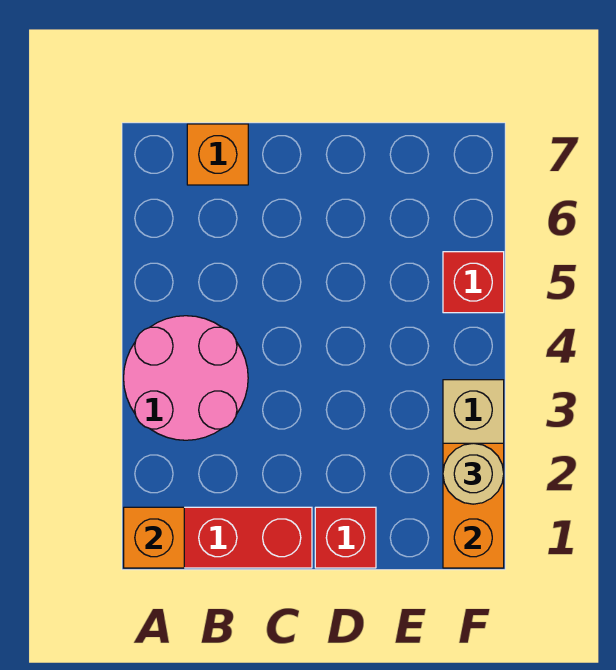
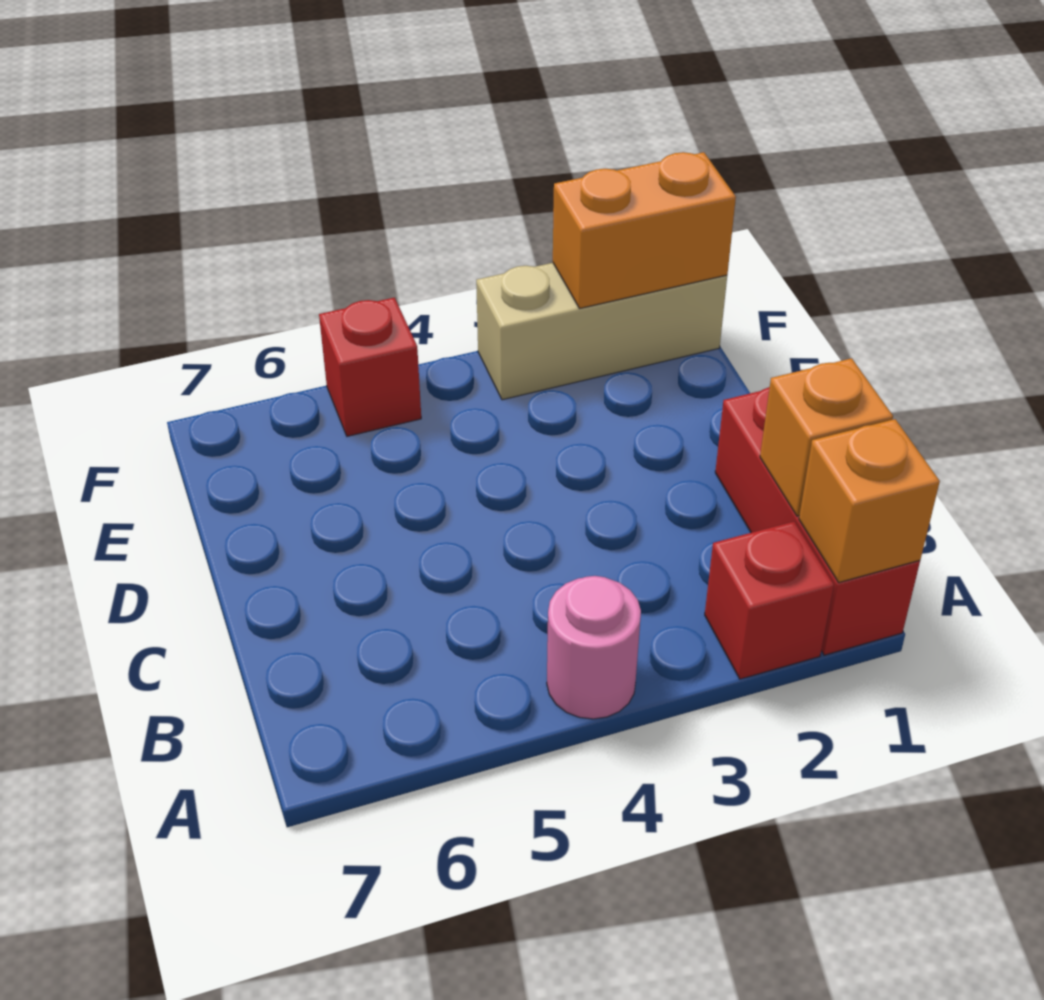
pink 2x2 round brick [124,316,248,440] -> pink 1x1 round brick [547,576,641,719]
orange 1x1 brick [187,124,248,185] -> orange 1x1 brick moved to [760,358,893,516]
red 1x1 brick [315,507,376,568] -> red 1x1 brick moved to [705,521,834,679]
tan 1x1 round brick [443,443,504,504] -> none

